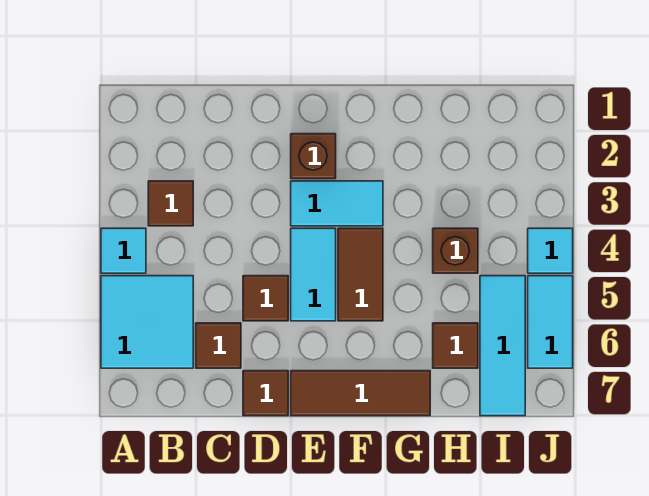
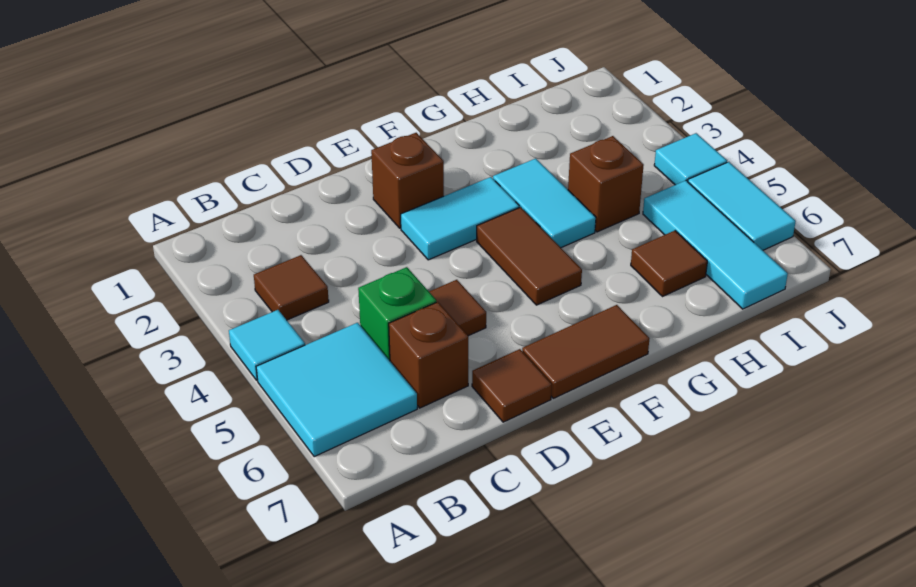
none -> green 1x1 brick [358,267,436,361]
brown 1x1 tile [196,323,241,368] -> brown 1x1 brick [389,302,468,408]
cyan 1x2 tile [291,228,336,321] -> cyan 1x2 tile moved to [493,158,596,248]
brown 1x3 tile [291,371,430,416] -> brown 1x2 tile [522,305,650,398]

